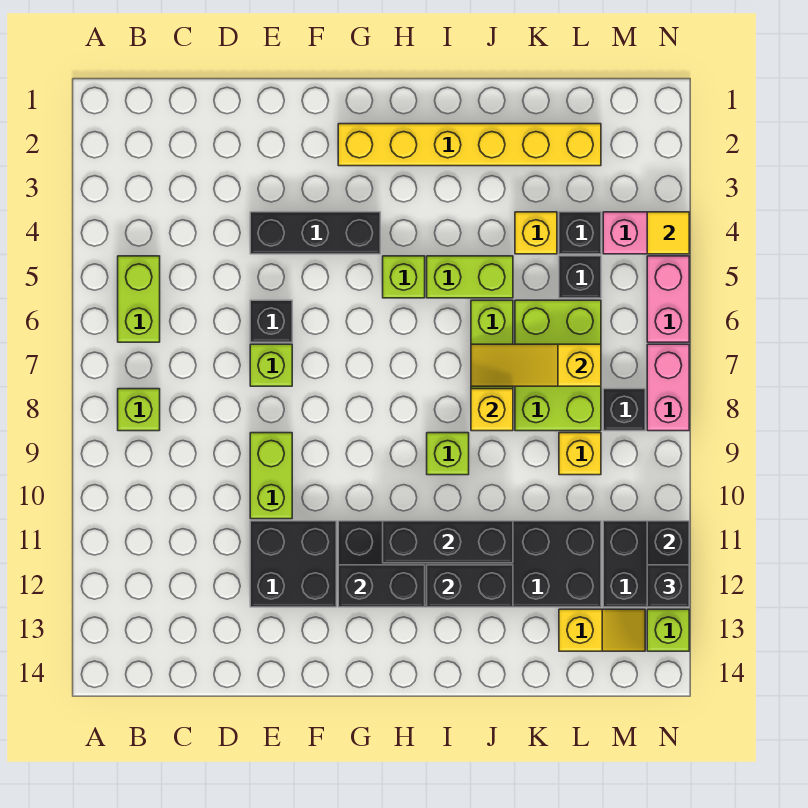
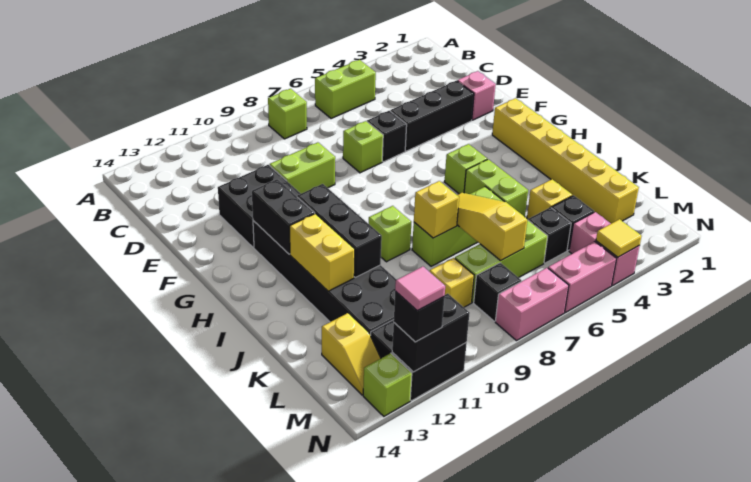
none -> pink 1x1 brick [457,71,496,120]
black 1x3 brick [250,212,380,254] -> black 1x3 brick turned to [390,81,474,151]
black 1x2 brick [427,565,513,607] -> yellow 1x2 brick [290,214,355,291]
lime 2x3 brick [515,300,601,431] -> lime 1x3 brick [455,220,548,302]
none -> pink 1x1 tile [395,267,445,311]

